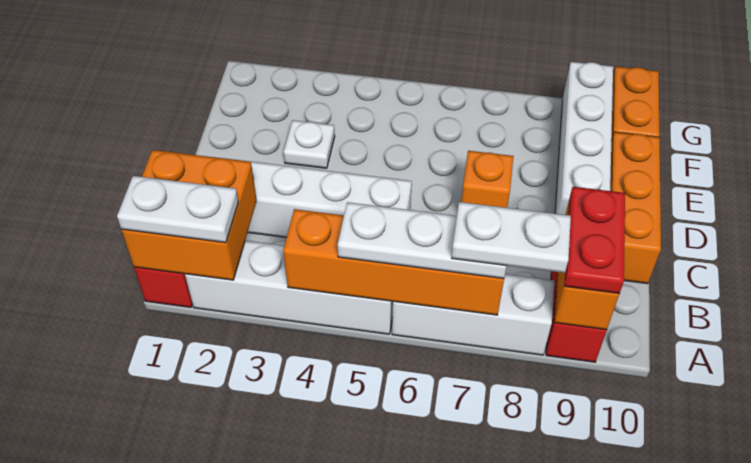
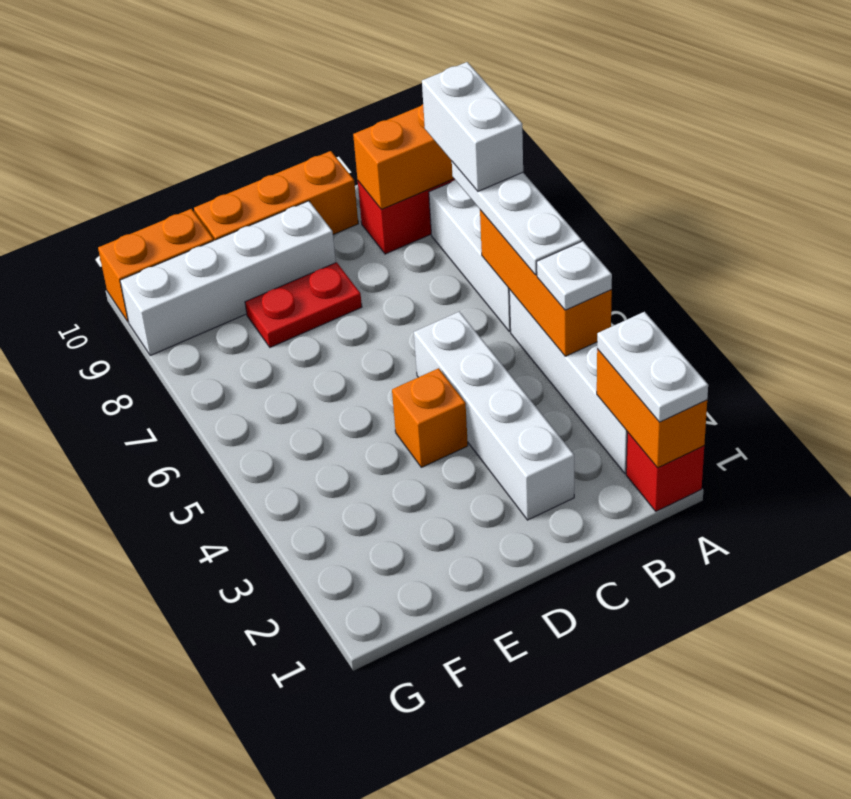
orange 2x2 brick [122,150,257,280] -> orange 1x2 brick [597,349,707,468]
orange 1x4 brick [283,209,504,315] -> orange 1x3 brick [480,210,612,356]
white 1x2 plate [452,202,571,273] -> white 1x2 brick [422,62,523,191]
red 1x2 plate [564,187,625,294] -> red 1x2 plate moved to [245,262,362,347]
orange 1x1 brick [461,151,514,208] -> orange 1x1 brick moved to [392,368,468,467]
white 1x1 plate [284,120,335,168] -> white 1x1 plate moved to [537,241,612,310]

